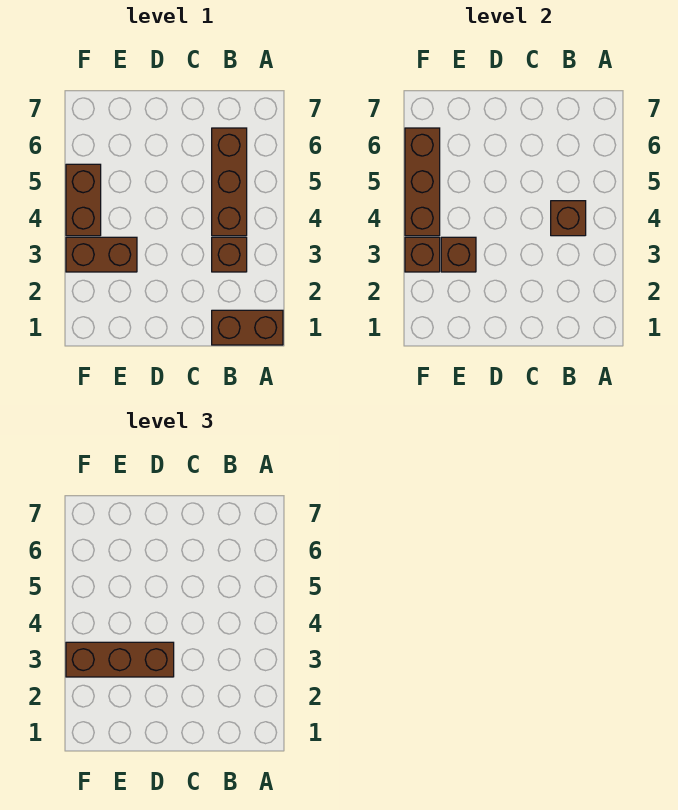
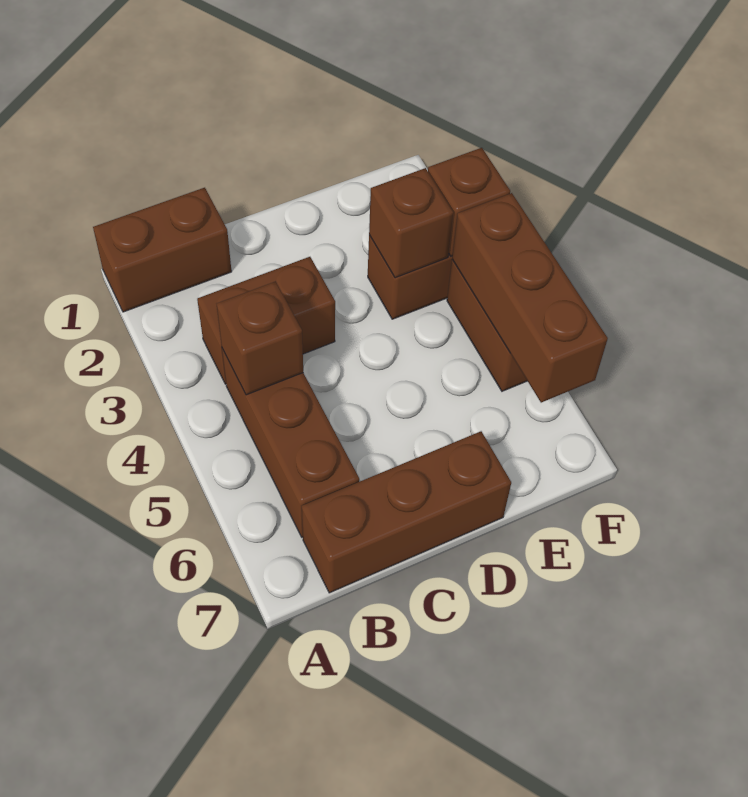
brown 1x1 brick [212,237,247,272] -> brown 1x2 brick [197,257,335,384]
brown 1x3 brick [66,642,174,677] -> brown 1x3 brick moved to [302,431,511,593]

